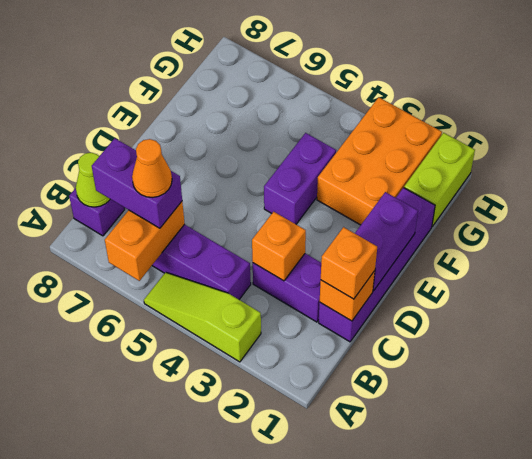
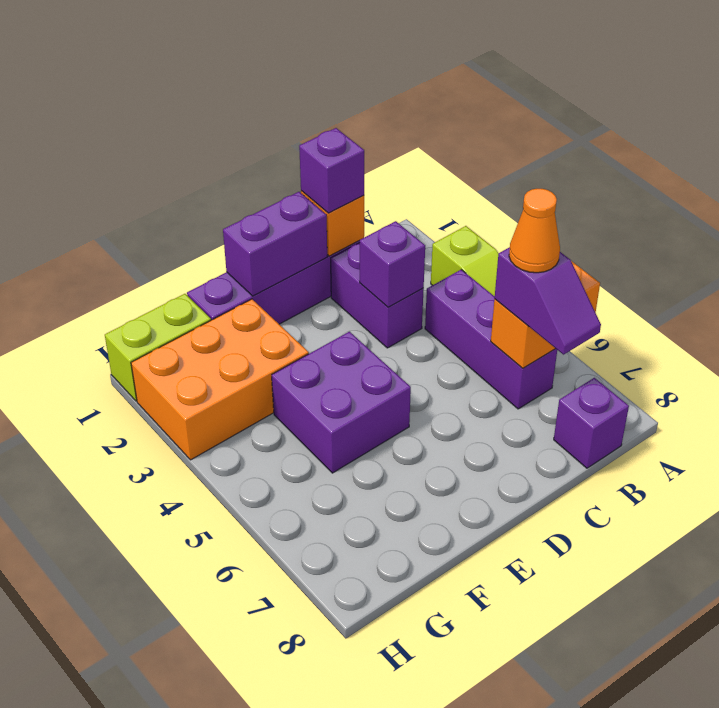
purple 1x2 brick [92,138,182,228] -> purple 1x2 slope [495,247,601,355]
lime 1x1 cone [76,153,110,207] -> none
orange 1x1 brick [321,227,377,299] -> purple 1x1 brick [299,128,364,213]
orange 1x1 brick [252,212,306,281] -> purple 1x1 brick [360,221,425,307]
purple 1x2 brick [264,133,336,224] -> purple 2x2 brick [272,332,411,473]

